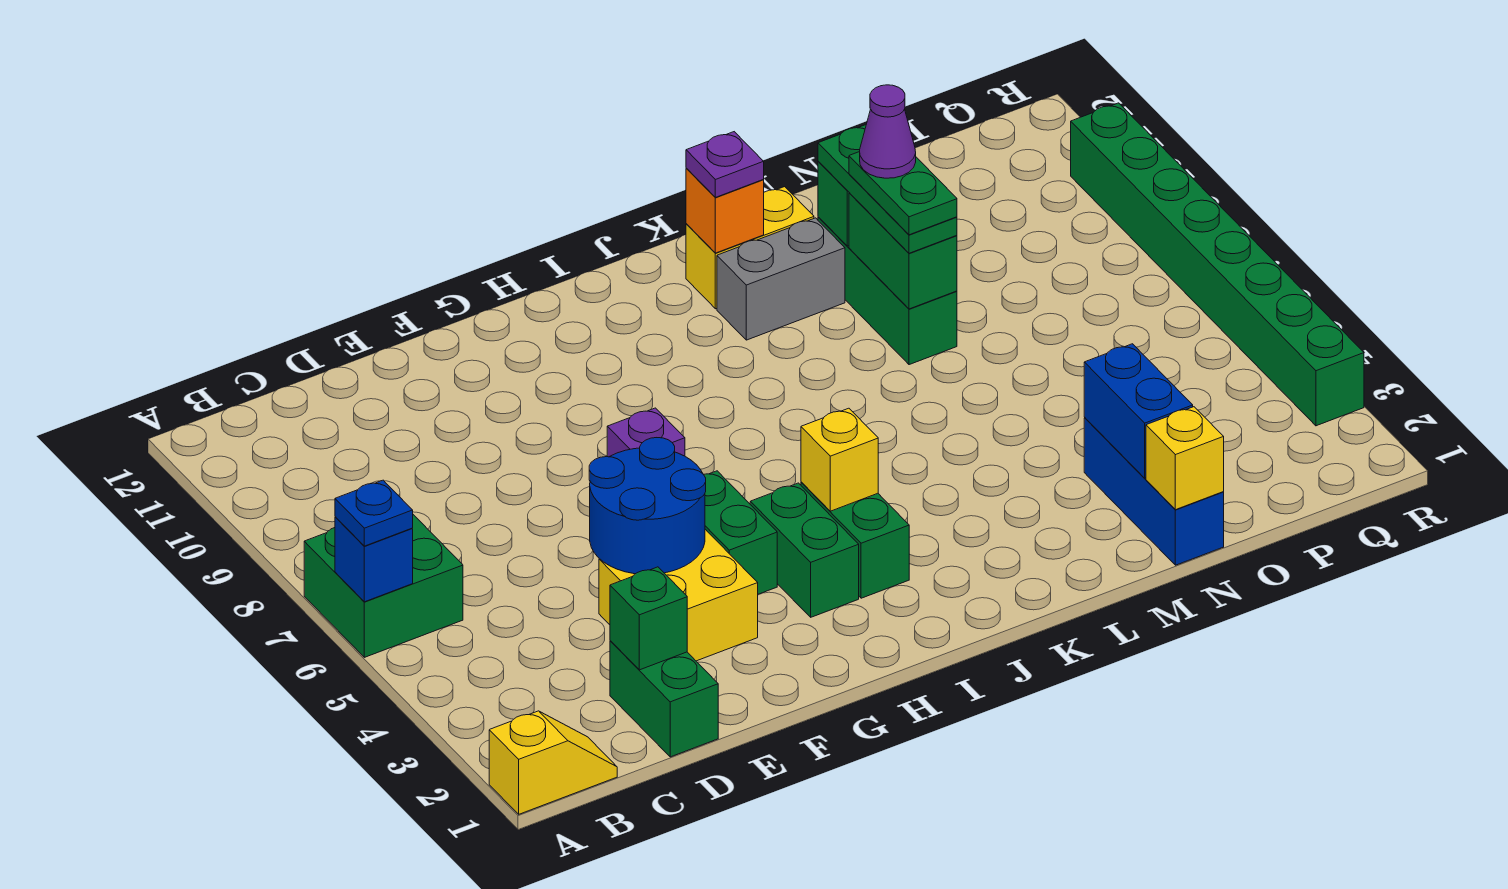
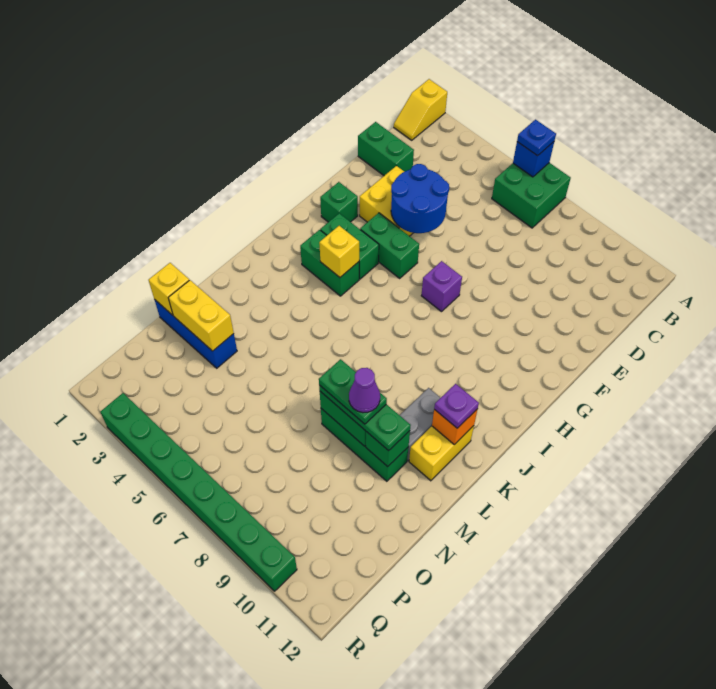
green 1x1 brick [610,567,687,670] -> green 1x1 brick moved to [320,182,358,222]
blue 1x2 brick [1084,344,1193,478] -> yellow 1x2 brick [168,280,234,351]

